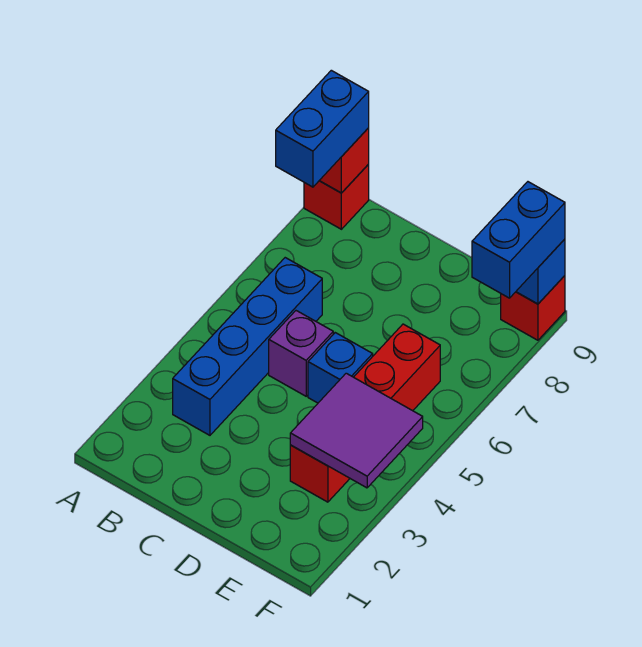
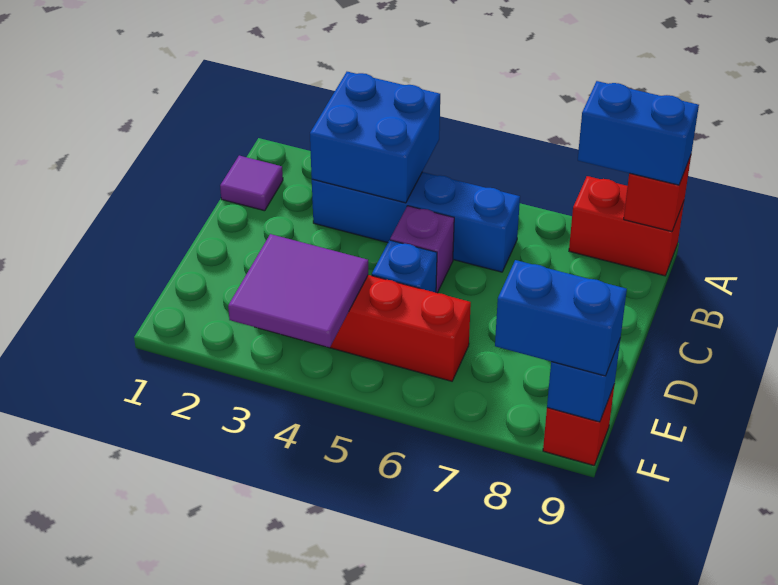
none -> blue 2x2 brick [310,72,440,203]
red 1x1 brick [304,165,369,229] -> red 1x2 brick [569,176,684,276]
none -> purple 1x1 tile [220,156,283,211]

